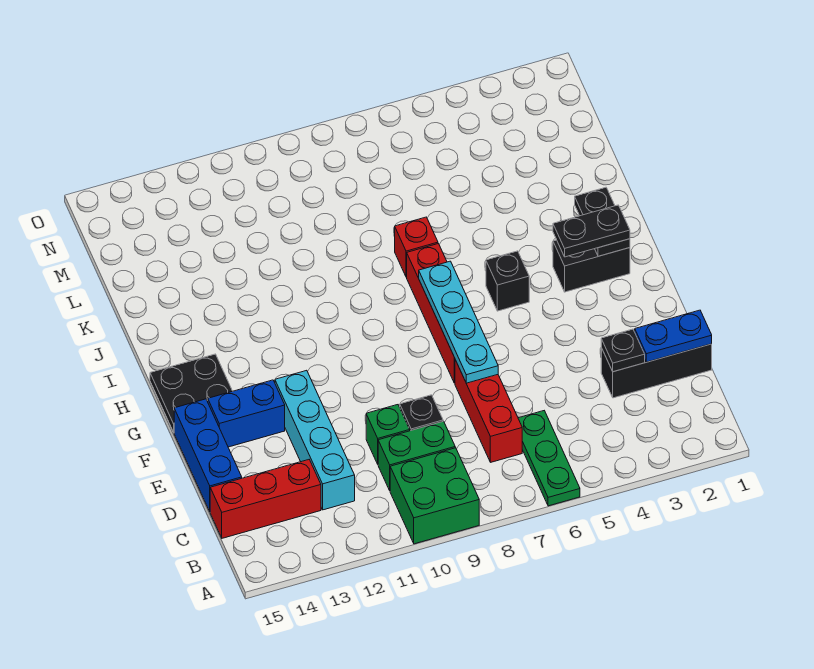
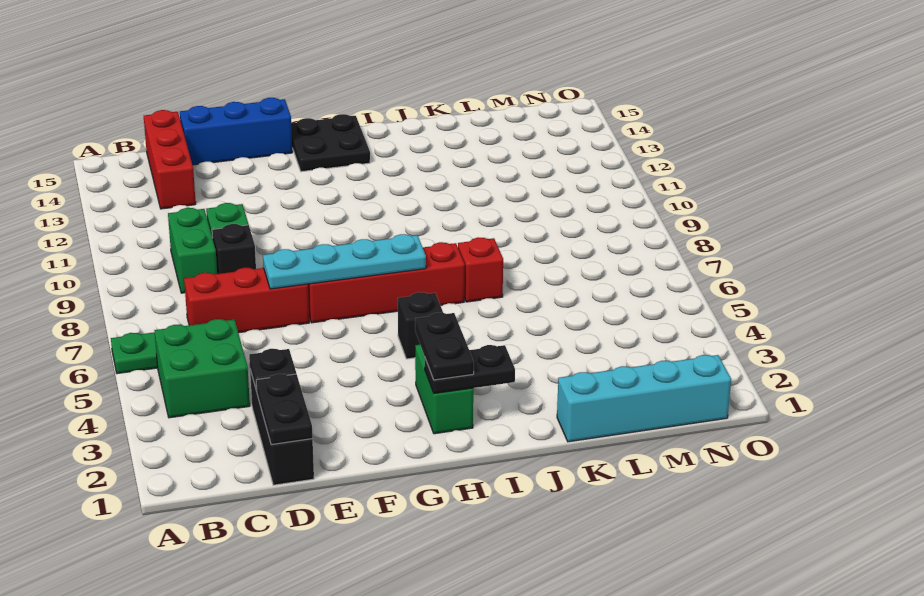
green 2x2 brick [390,448,479,544] -> green 2x2 brick moved to [154,319,250,418]
cyan 1x4 brick [275,370,355,510] -> cyan 1x4 brick moved to [557,355,731,442]
blue 1x2 plate [635,310,712,362] -> black 1x2 plate [256,374,313,445]
blue 1x2 brick [208,380,285,447] -> none
black 1x2 brick [553,240,630,292] -> green 1x2 brick [415,345,473,434]

